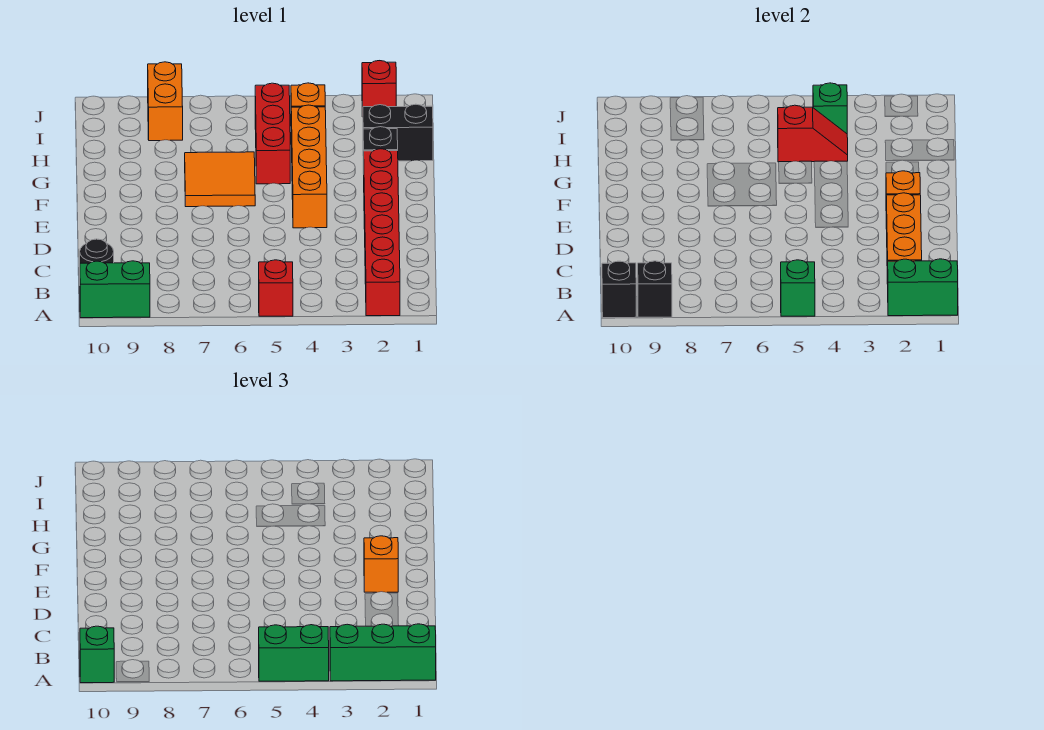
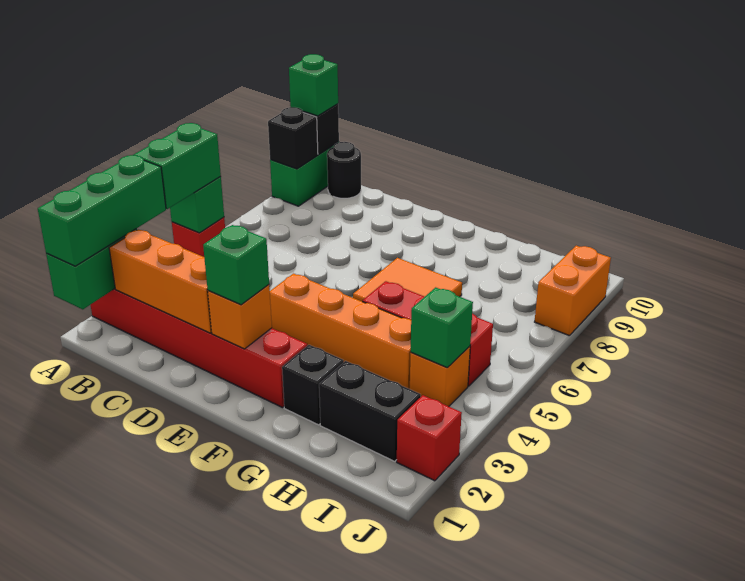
orange 1x1 brick [364,536,398,592] -> green 1x1 brick [203,225,269,305]
black 1x2 brick [363,104,433,161] -> black 1x2 brick turned to [319,361,421,461]
red 1x2 slope [778,105,848,162] -> none
orange 1x2 brick [148,62,183,141] -> orange 1x2 brick turned to [535,246,611,336]

